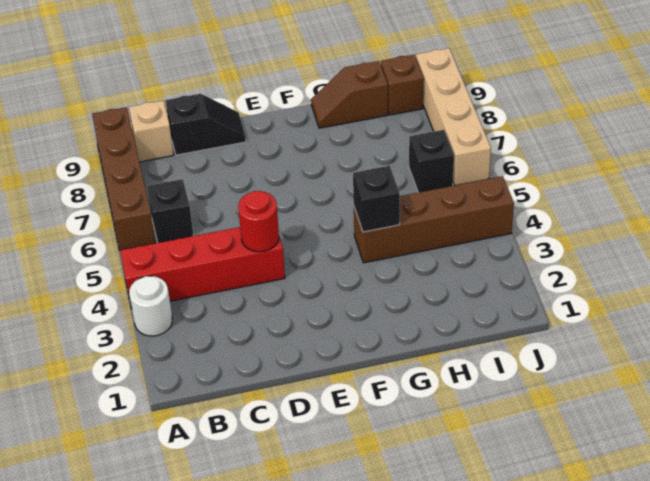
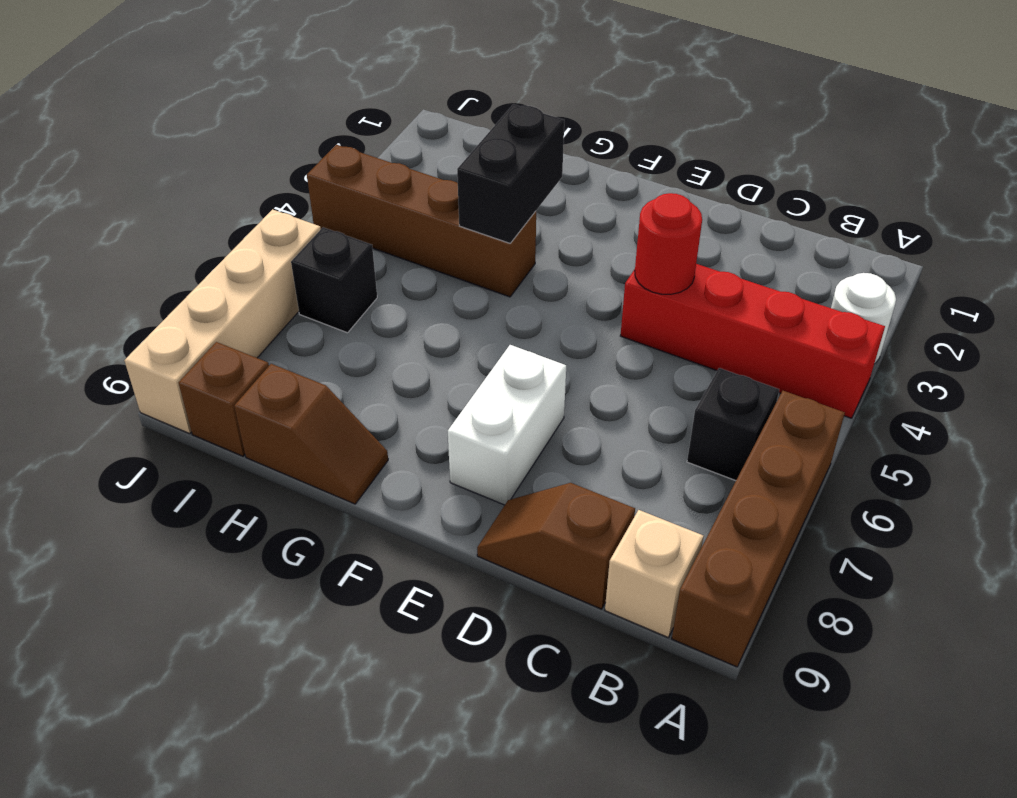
black 1x2 slope [165,94,246,155] -> brown 1x2 slope [477,483,635,609]
none -> white 1x2 brick [448,345,566,505]
black 1x1 brick [353,166,400,232] -> black 1x2 brick [457,104,564,243]

